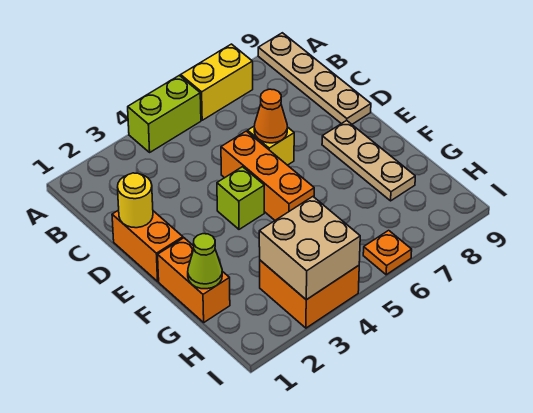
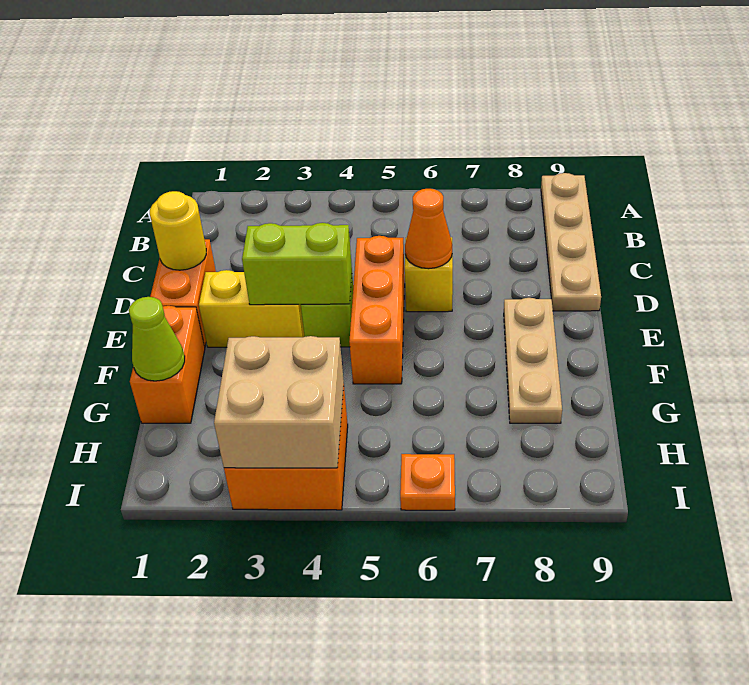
lime 1x2 brick [128,75,201,152] -> lime 1x2 brick moved to [242,223,352,305]
yellow 1x2 brick [181,44,253,120] -> yellow 1x2 brick moved to [199,270,305,347]

